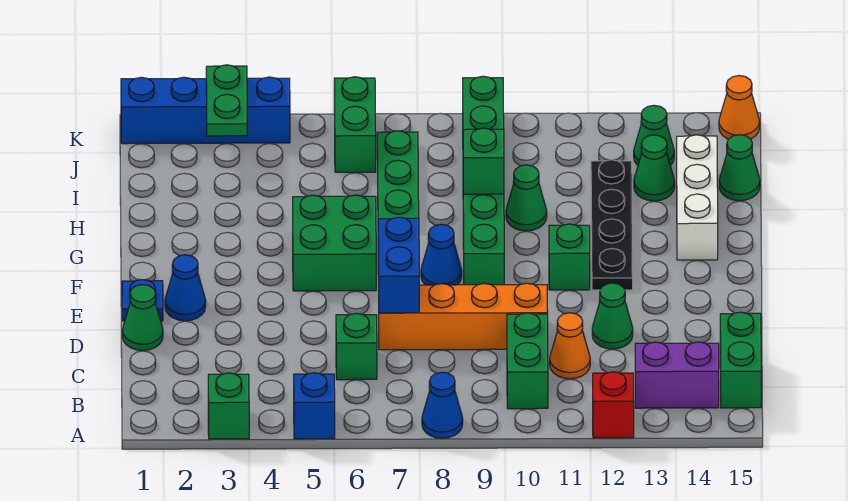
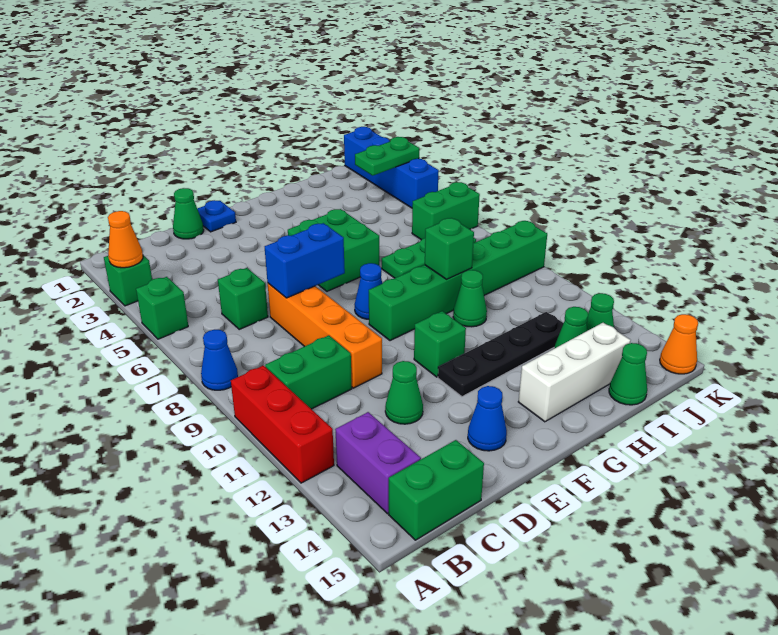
blue 1x1 brick [294,373,335,439] -> green 1x1 brick [136,277,188,339]
red 1x1 brick [593,372,634,438] -> red 1x3 brick [231,366,334,483]
orange 1x1 cone [550,313,590,379] -> orange 1x1 cone moved to [108,211,143,268]
blue 1x1 cone [165,255,206,321] -> blue 1x1 cone moved to [468,386,507,451]

